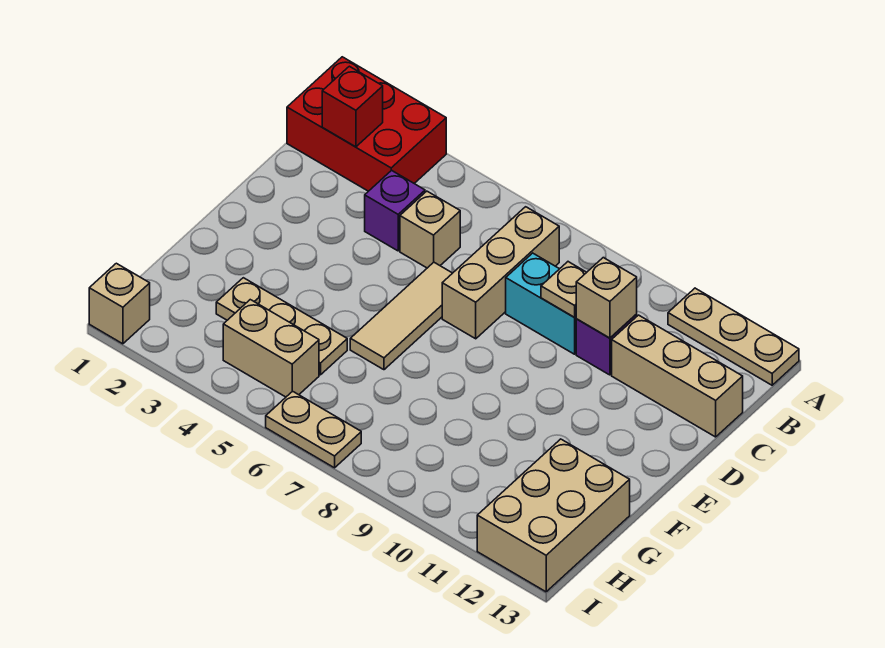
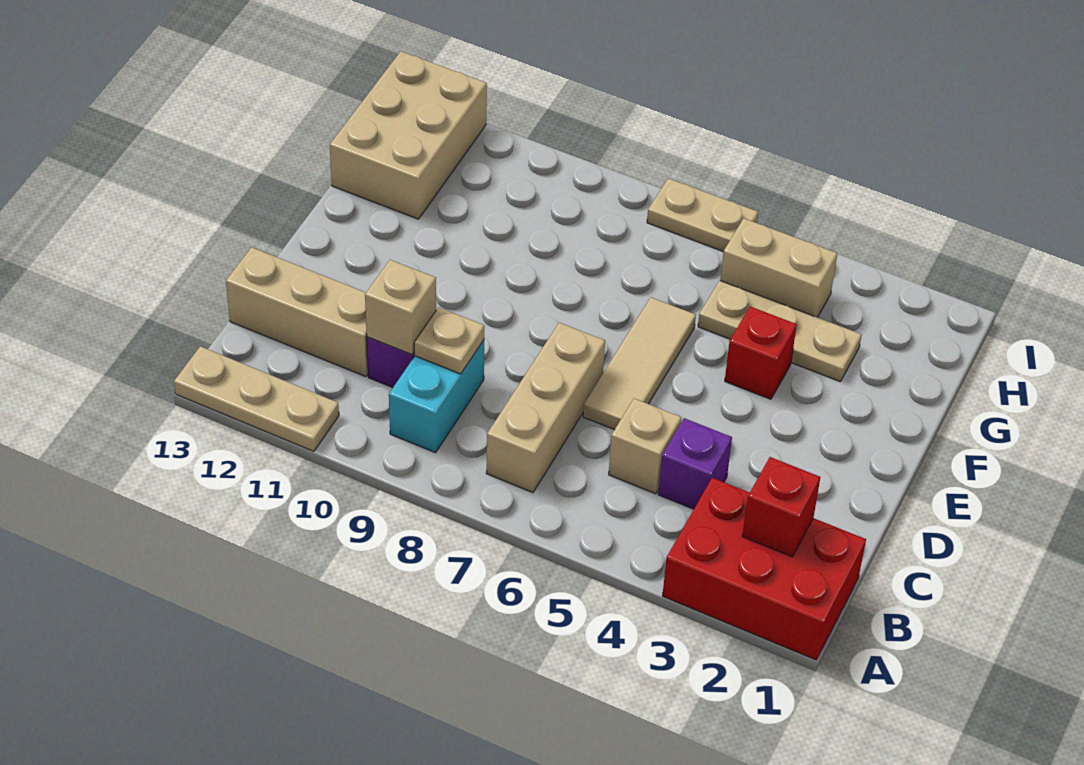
cyan 1x2 brick [506,253,576,354] -> cyan 1x2 brick turned to [389,340,484,453]
none -> red 1x1 brick [725,307,797,399]
tan 1x1 brick [89,263,150,344] -> none

